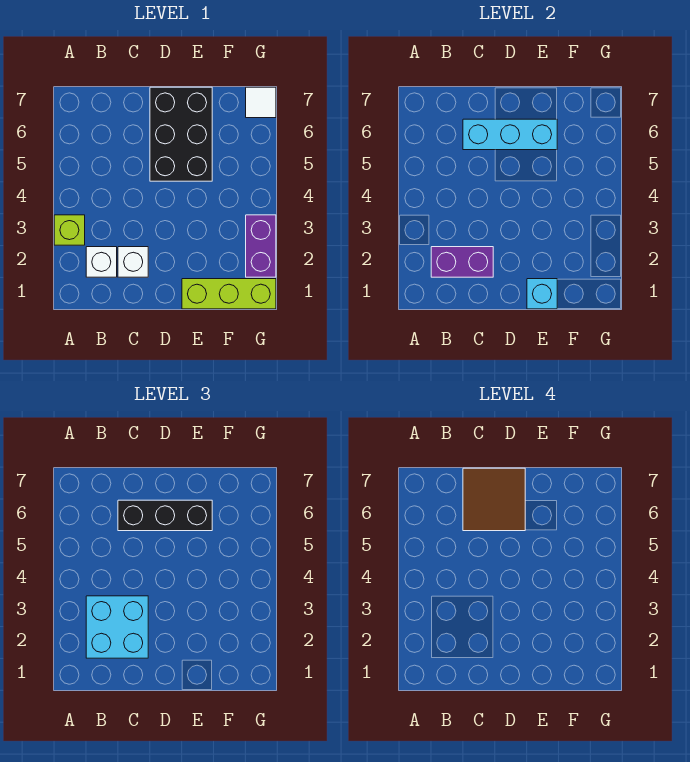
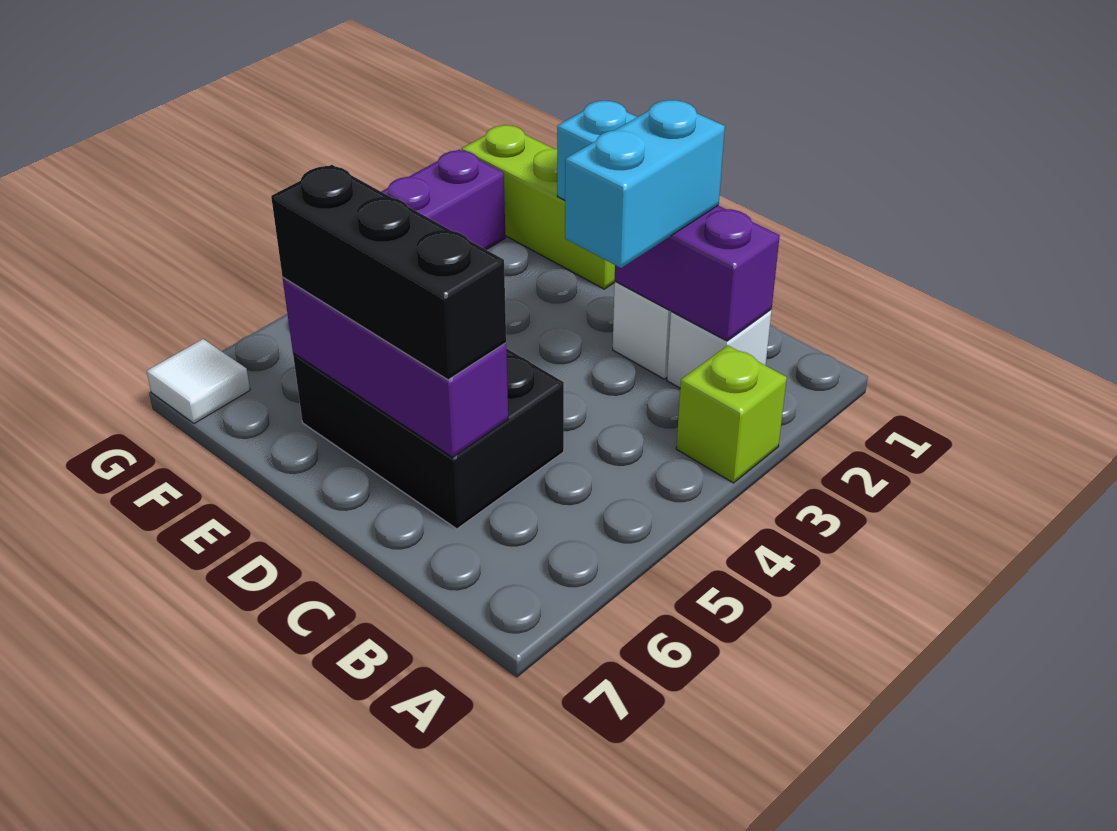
cyan 2x2 brick [86,596,148,658] -> cyan 1x2 brick [565,100,725,268]
cyan 1x3 brick [463,119,557,150] -> purple 1x3 brick [283,278,508,457]
brown 2x2 tile [463,468,525,531] -> none
black 2x3 brick [150,87,212,181] -> black 2x3 brick turned to [293,348,564,529]

